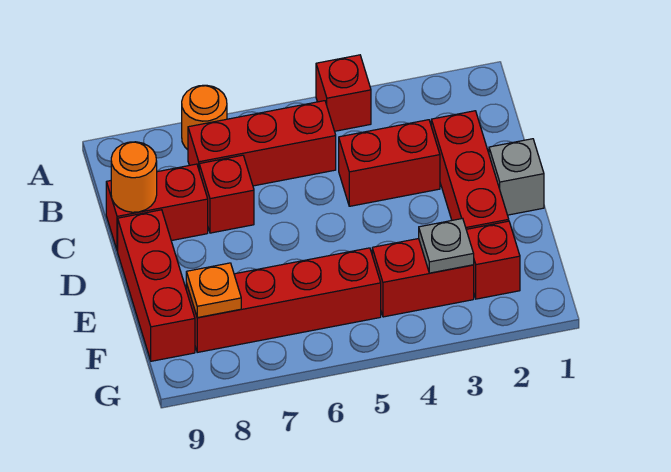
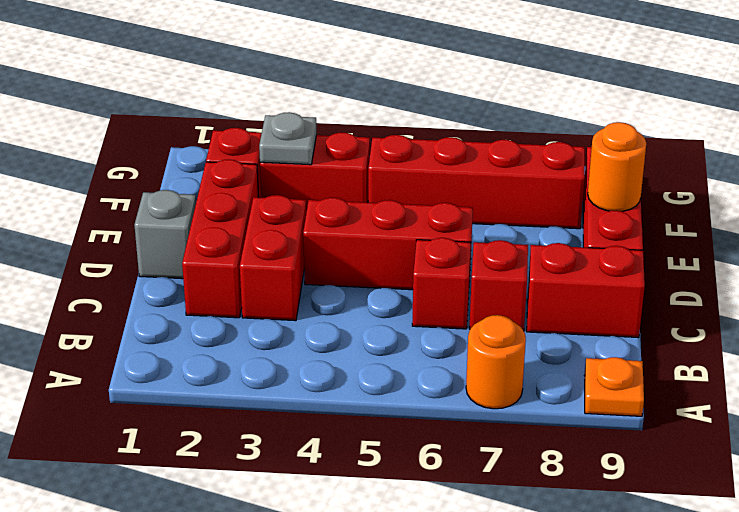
red 1x1 brick [316,55,371,131] -> red 1x1 brick moved to [412,238,471,329]
red 1x3 brick [188,101,336,186] -> red 1x3 brick moved to [303,198,473,290]
red 1x2 brick [339,120,440,206] -> red 1x2 brick turned to [240,195,306,321]
orange 1x1 round brick [111,142,157,212] -> orange 1x1 round brick moved to [588,122,646,211]
orange 1x1 plate [186,263,241,318] -> orange 1x1 plate moved to [584,357,644,416]

